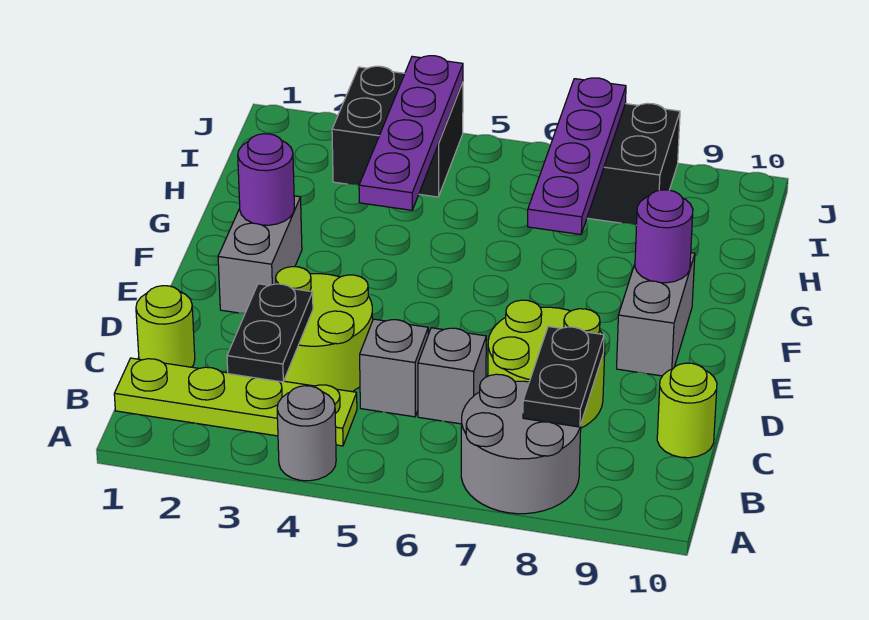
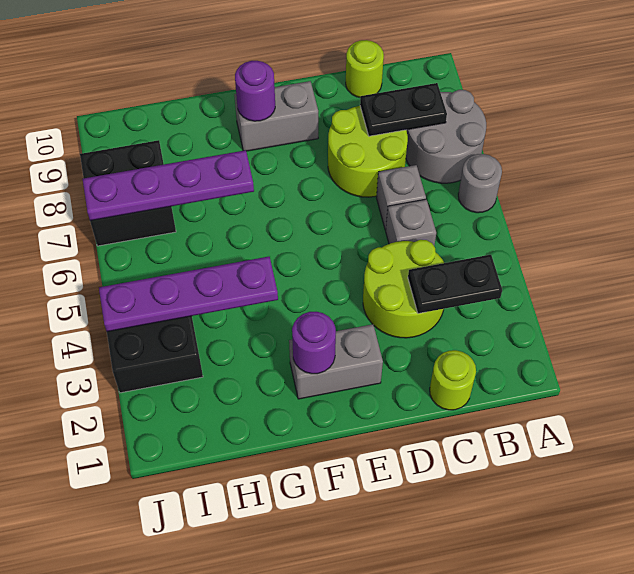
grey 1x1 round brick [277,386,336,481] -> grey 1x1 round brick moved to [458,154,502,213]
lime 1x4 plate [114,358,357,446] -> none

